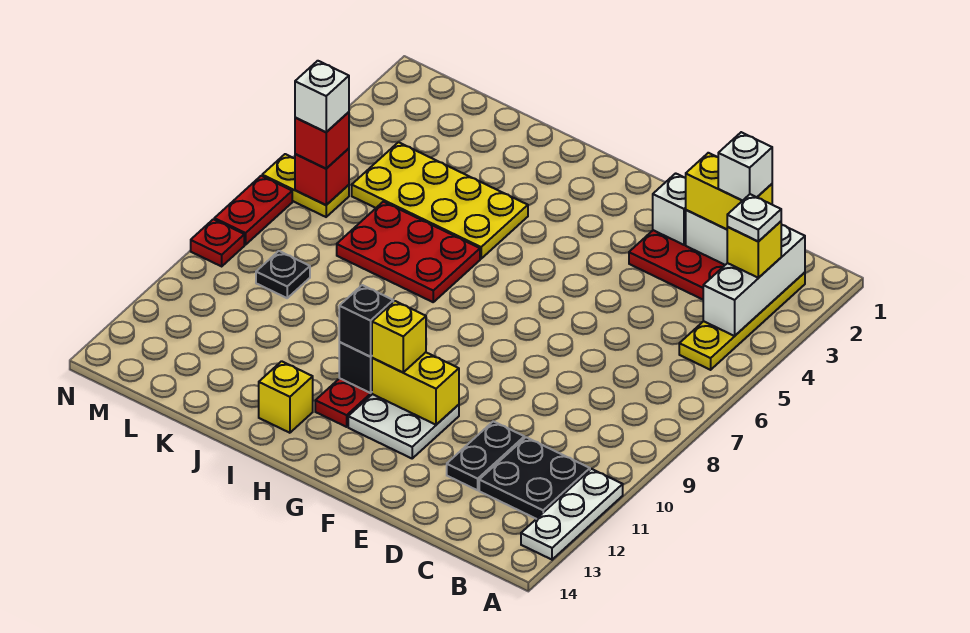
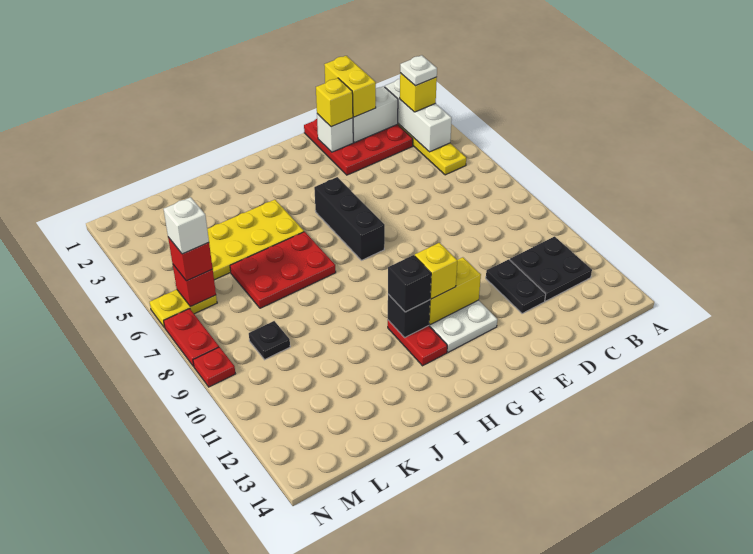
white 1x3 plate [521,469,623,560] -> none
yellow 1x2 brick [686,153,772,229] -> yellow 1x2 brick turned to [324,56,376,117]
white 1x1 brick [718,132,772,201] -> none
none -> black 1x3 brick [314,177,385,260]
yellow 1x1 brick [259,361,313,433] -> yellow 1x1 brick moved to [316,78,353,127]

